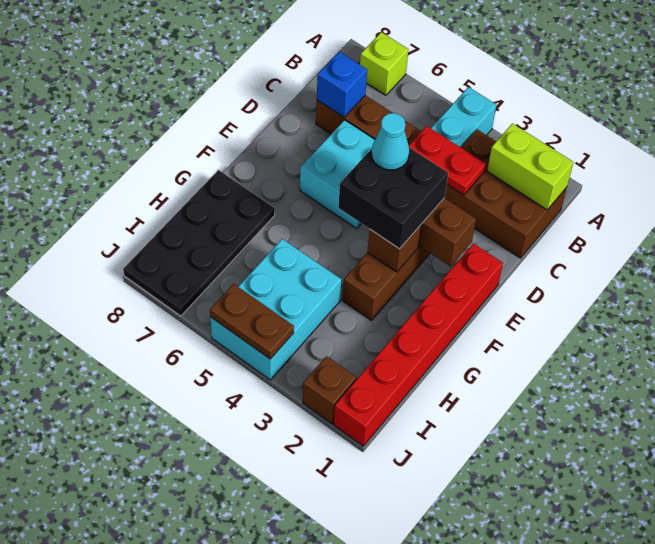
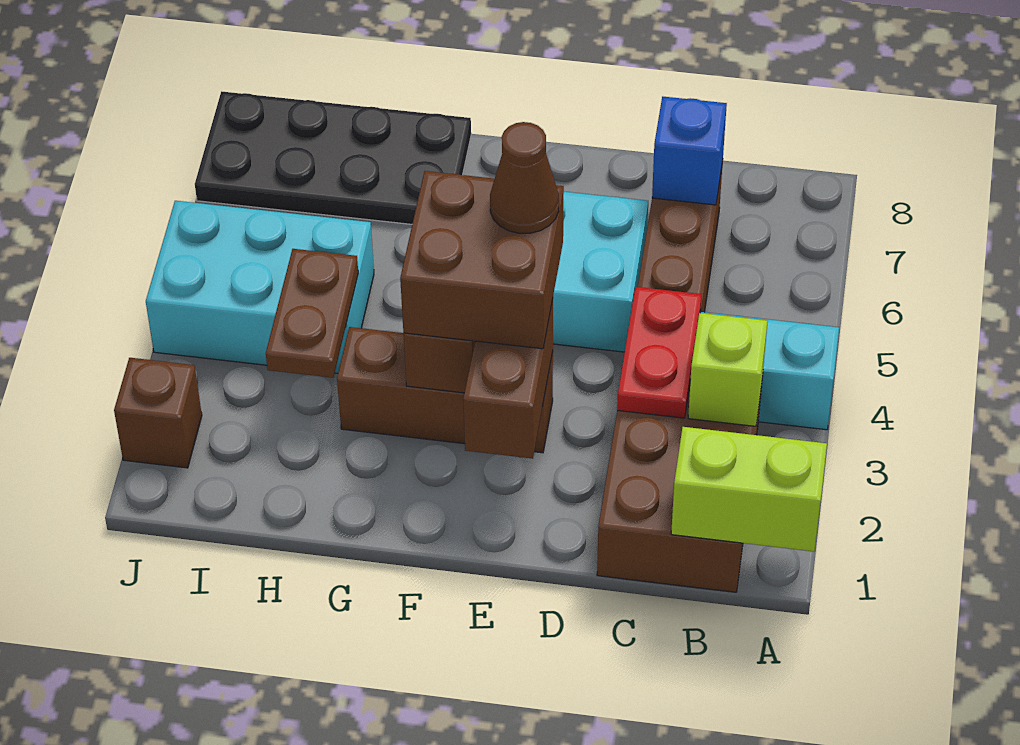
lime 1x1 brick [360,32,408,95] -> lime 1x1 brick moved to [688,313,768,426]
lime 1x2 brick [487,124,573,210] -> lime 1x2 brick turned to [671,427,827,552]
red 1x6 brick [334,243,503,446] -> none
black 2x2 brick [338,147,448,249] -> brown 2x2 brick [400,171,564,349]
cyan 1x1 cone [371,113,409,170] -> brown 1x1 cone [490,122,559,233]
brown 1x2 plate [210,284,294,359] -> brown 1x2 plate moved to [266,249,358,378]

